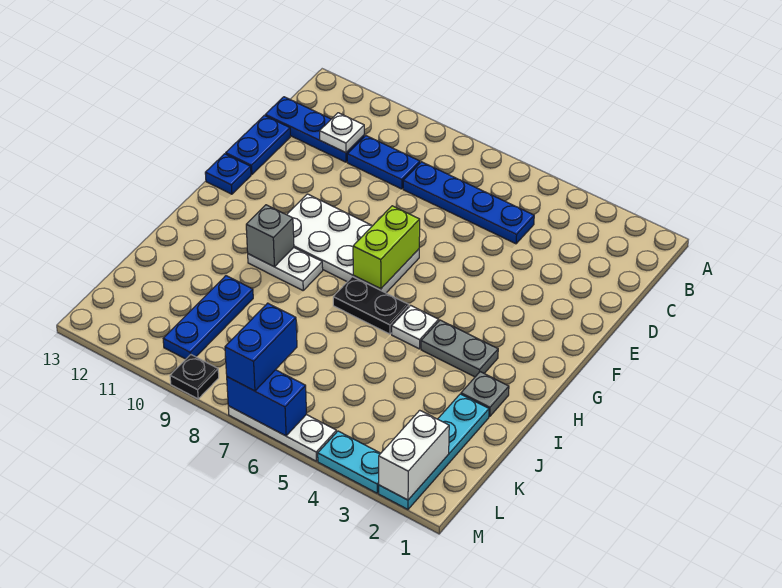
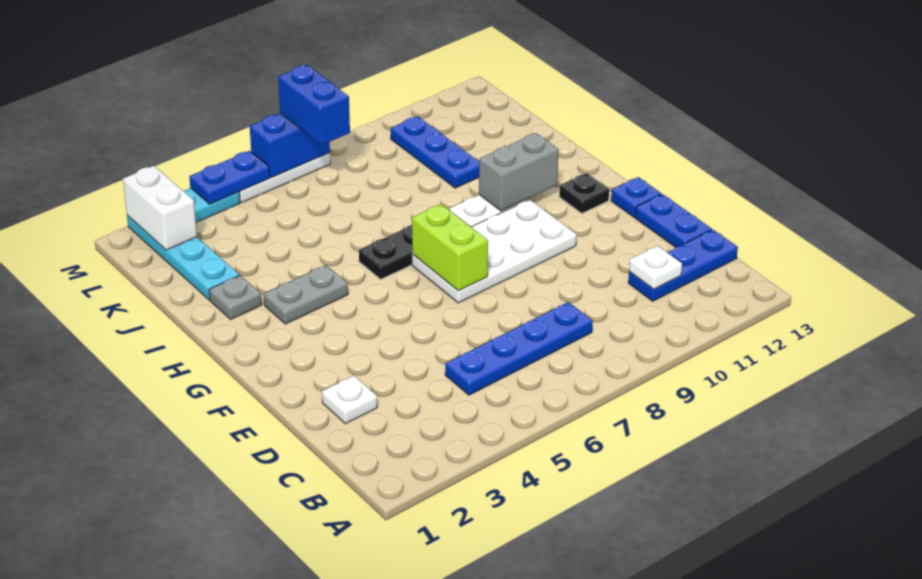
blue 1x2 plate [347,136,420,189] -> blue 1x2 plate moved to [189,151,270,204]
white 1x1 plate [392,305,439,349] -> white 1x1 plate moved to [322,376,377,424]
grey 1x1 brick [246,205,294,267] -> grey 1x2 brick [479,133,559,211]
black 1x1 plate [170,355,219,399] -> black 1x1 plate moved to [559,173,609,213]

